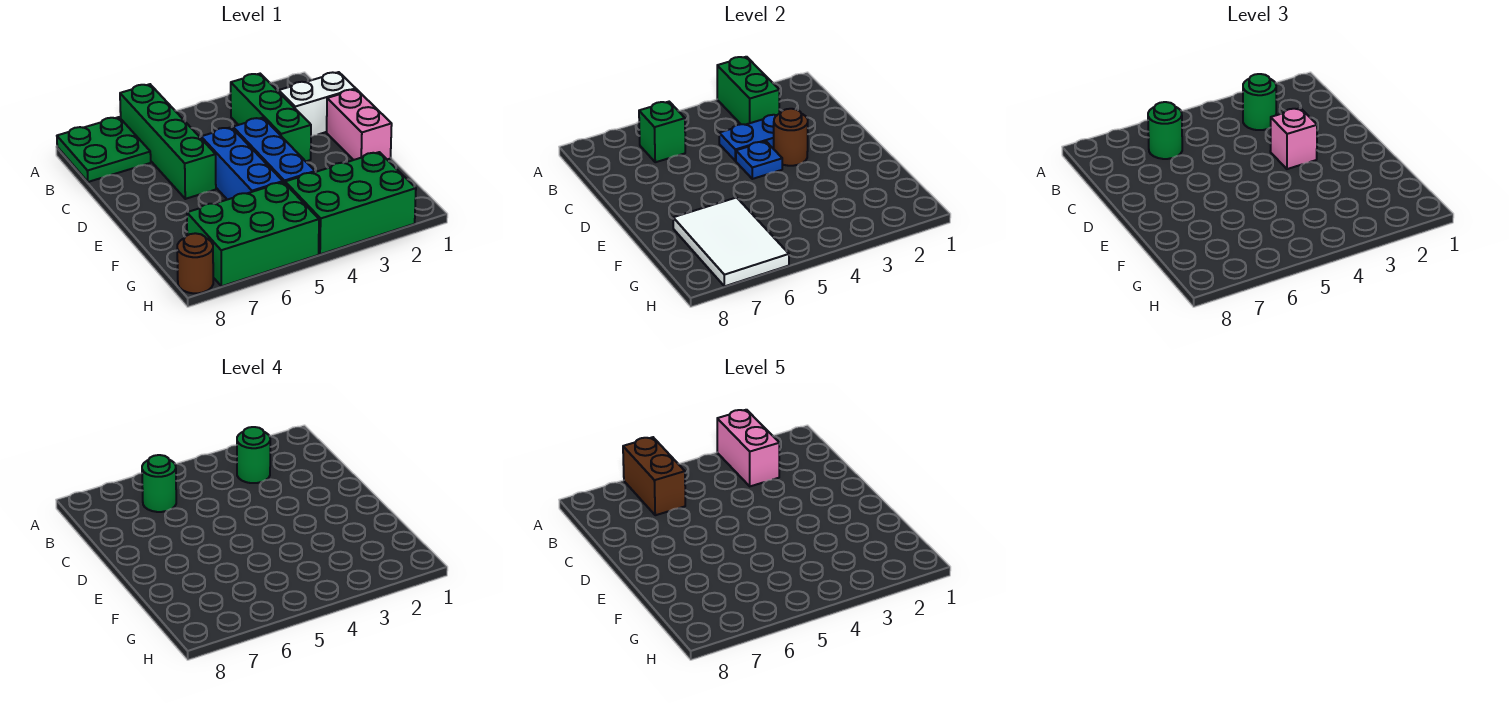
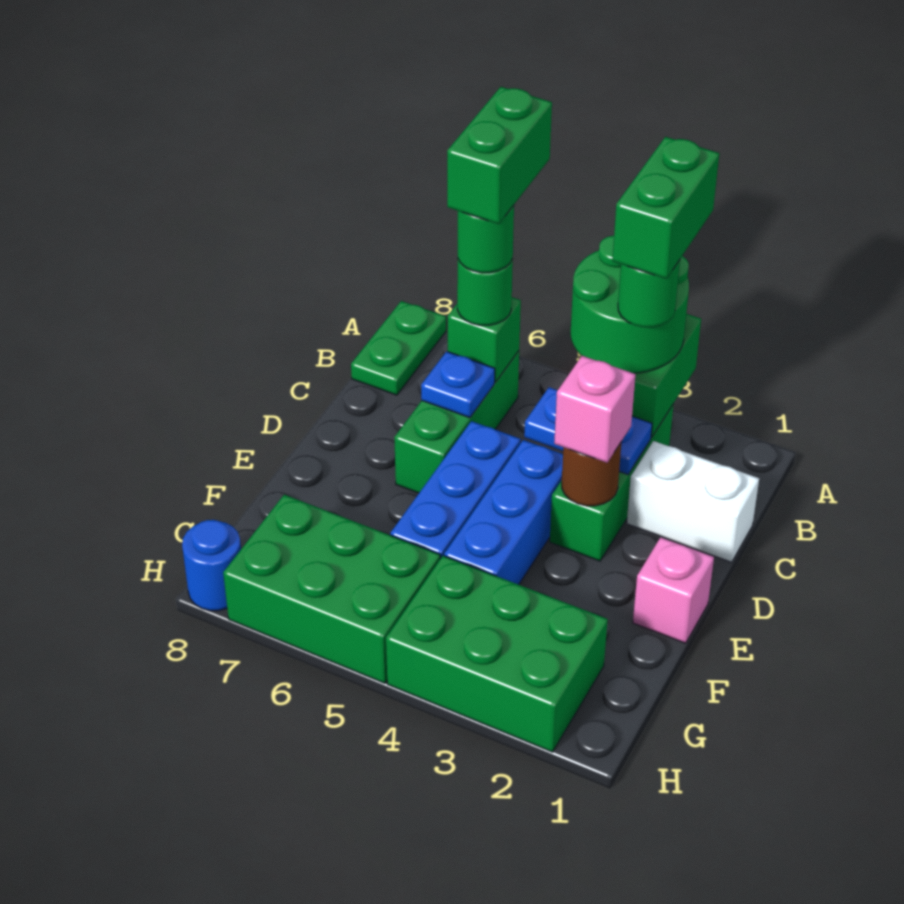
pink 1x2 brick [717,410,779,486] -> green 1x2 brick [612,137,719,279]
green 1x4 brick [120,84,216,199] -> green 1x3 brick [394,351,519,493]
brown 1x2 brick [623,437,685,515] -> green 1x2 brick [447,87,552,224]
green 2x2 plate [57,117,151,182] -> green 1x2 plate [351,301,446,395]
green 1x1 round brick [1243,74,1276,130] -> green 2x2 round brick [570,236,689,373]
pink 1x2 brick [327,89,392,160] -> pink 1x1 brick [633,537,714,643]
blue 1x1 plate [736,141,782,179] -> blue 1x1 plate moved to [421,351,495,418]
white 2x3 tile [673,198,789,286] -> none
brown 1x1 round brick [177,233,213,293] -> blue 1x1 round brick [182,520,241,611]

